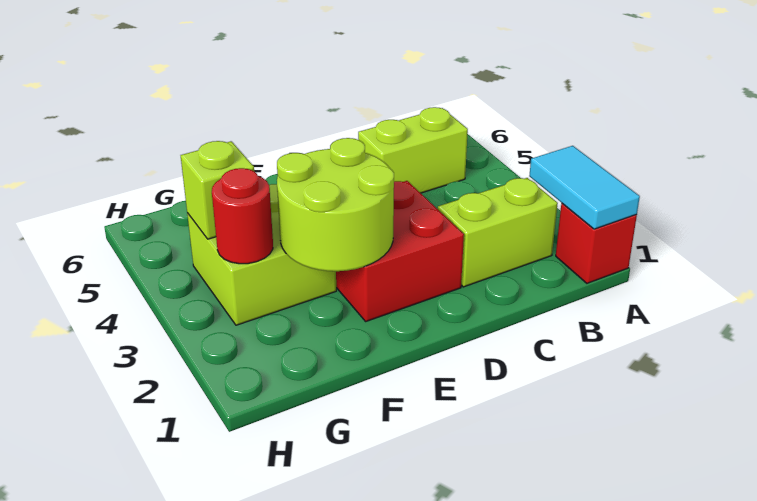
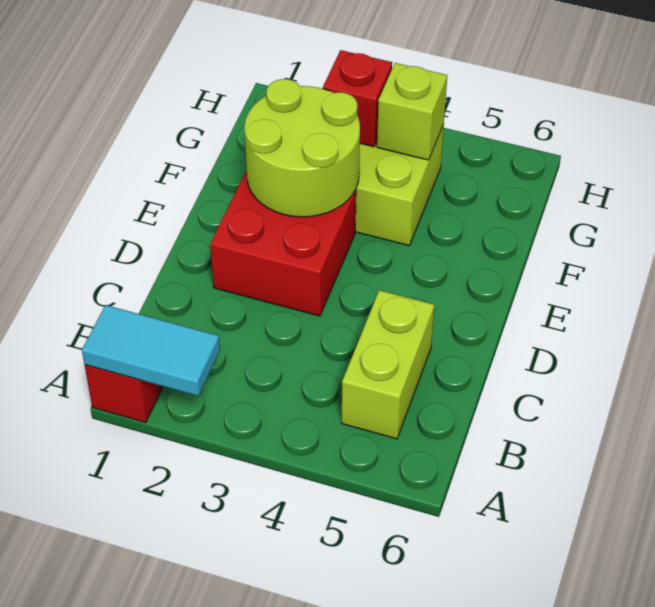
lime 1x2 brick [438,178,558,287] -> none
red 1x1 round brick [212,168,273,264] -> red 1x1 brick [323,50,392,147]

